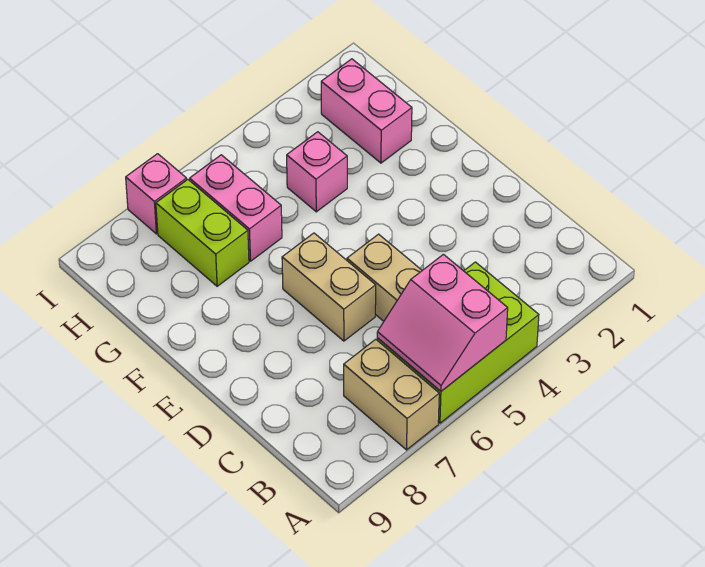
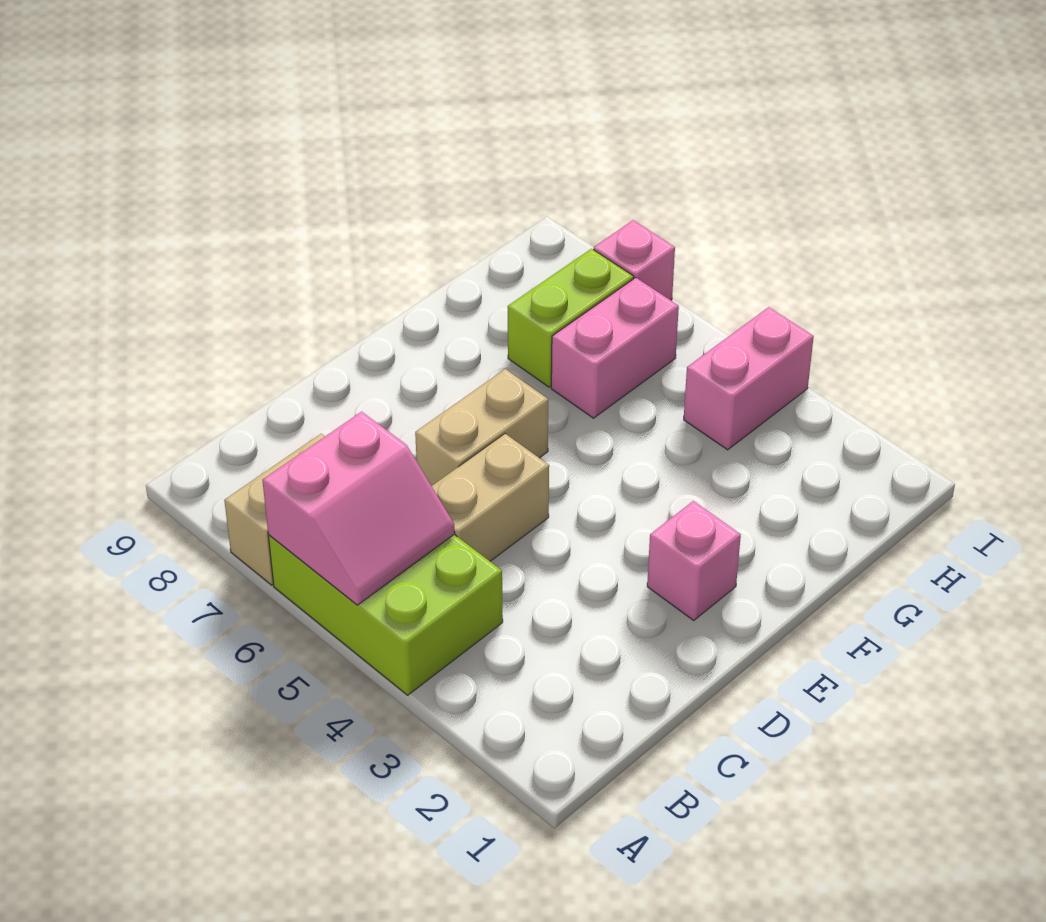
pink 2x2 slope [377,254,508,391] -> pink 2x2 slope turned to [262,412,455,605]
pink 1x2 brick [321,59,412,163] -> pink 1x2 brick moved to [684,307,814,450]
pink 1x1 brick [287,132,347,212] -> pink 1x1 brick moved to [647,501,741,620]

